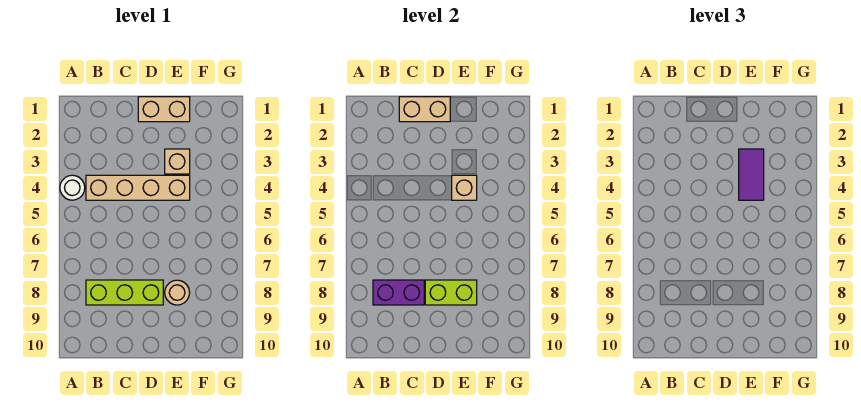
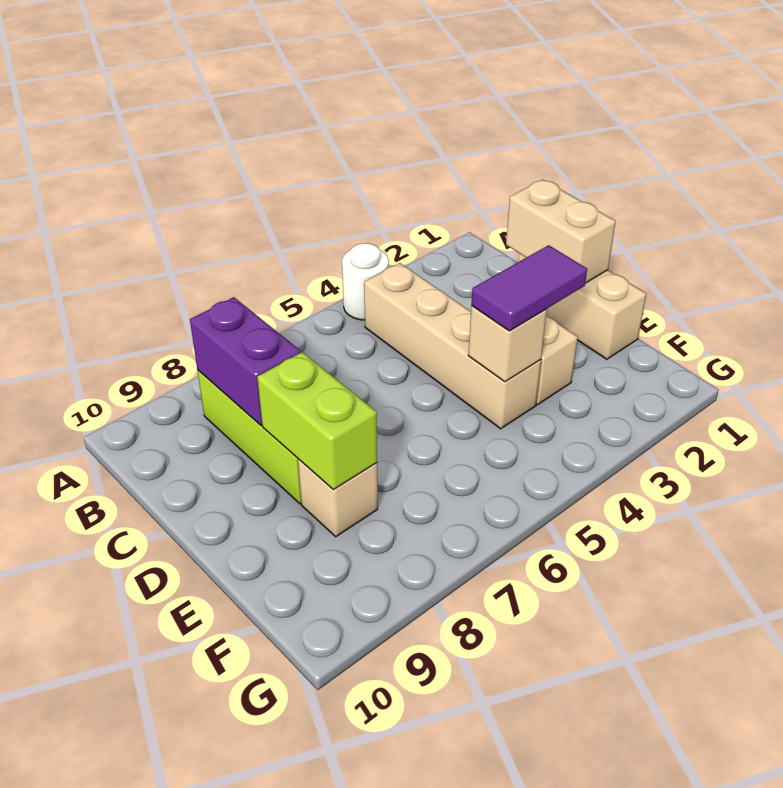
tan 1x1 round brick [165,280,190,305] -> tan 1x1 brick [298,459,378,537]

